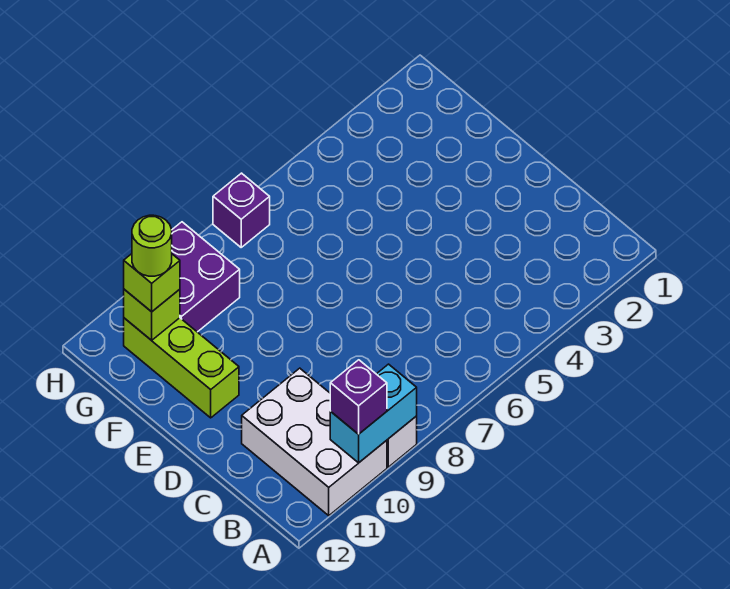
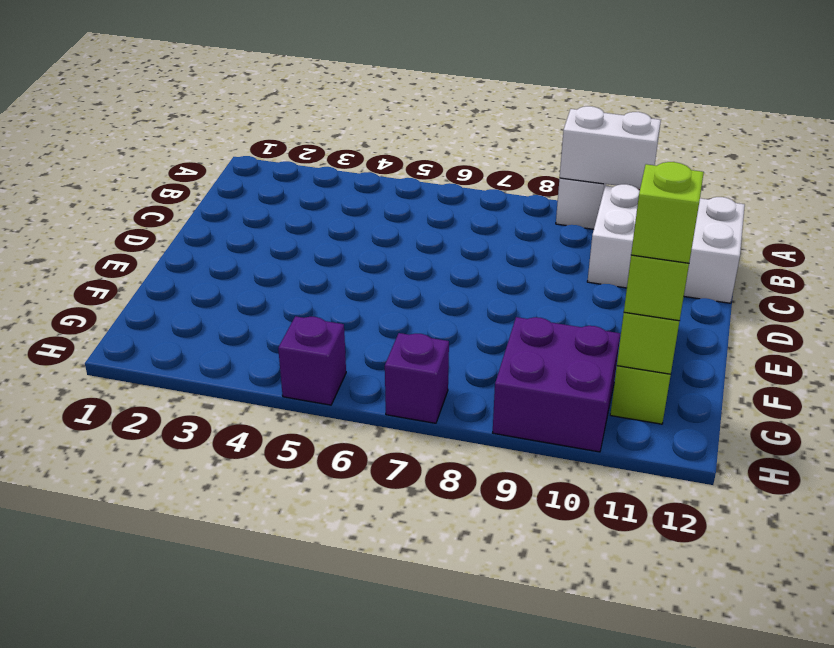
cyan 1x2 brick [330,364,417,463] -> white 1x2 brick [560,106,661,189]
white 2x3 brick [242,368,387,516] -> white 2x3 brick turned to [587,184,745,303]
purple 1x1 brick [330,360,387,434] -> purple 1x1 brick moved to [278,316,346,405]
lime 1x1 round brick [132,215,172,276] -> lime 1x1 brick [631,162,704,263]

